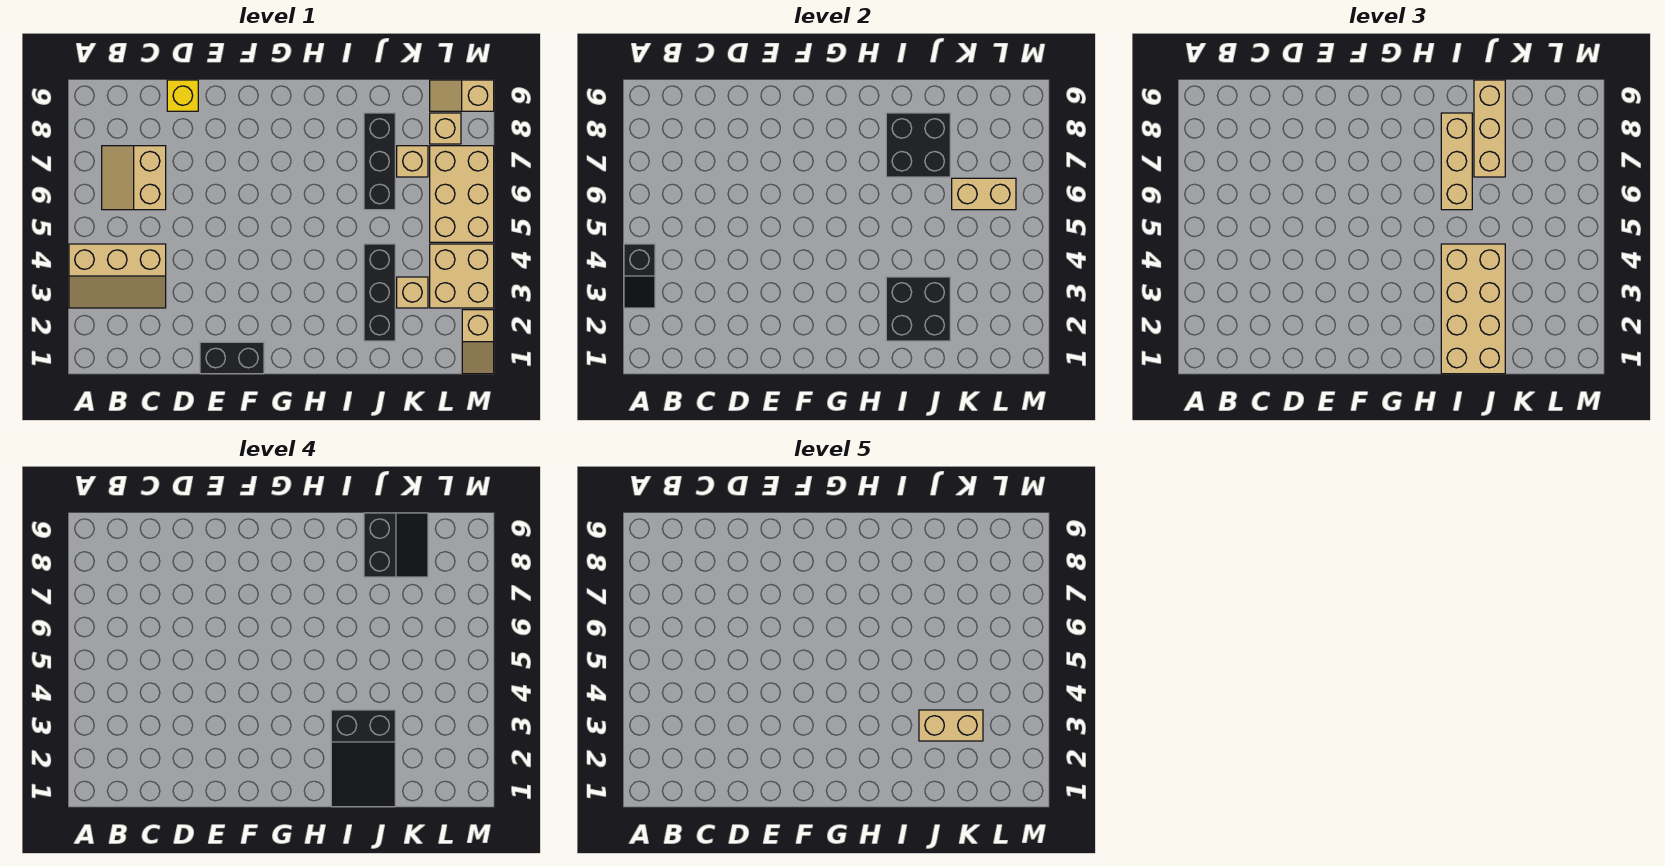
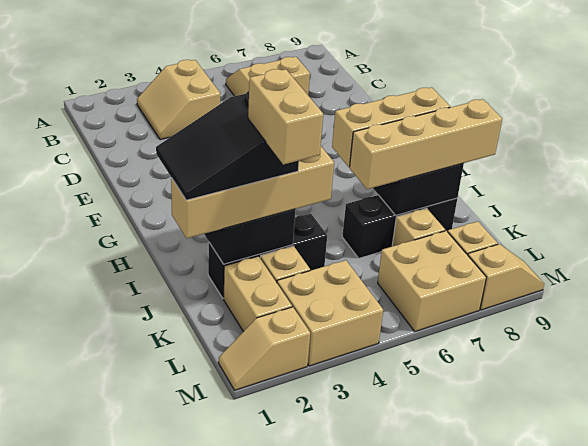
tan 2x3 slope [69,244,166,308] -> tan 2x2 slope [137,60,220,140]
black 1x2 slope [624,244,655,308] -> none
yellow 1x1 brick [167,80,198,111] -> none
black 1x2 brick [200,342,264,374] -> none
tan 2x4 brick [1441,244,1505,374] -> tan 1x4 brick [171,146,334,238]
tan 1x3 brick [1474,80,1505,177] -> tan 1x4 brick [350,99,502,189]
black 2x2 slope [364,513,428,577] -> none
tan 1x2 brick [952,178,1016,210] -> tan 1x2 brick moved to [224,256,292,332]
tan 2x3 brick [430,146,494,242] -> tan 2x2 brick [378,231,486,331]
tan 1x2 slope [430,80,494,111] -> tan 1x2 slope turned to [468,244,544,310]

